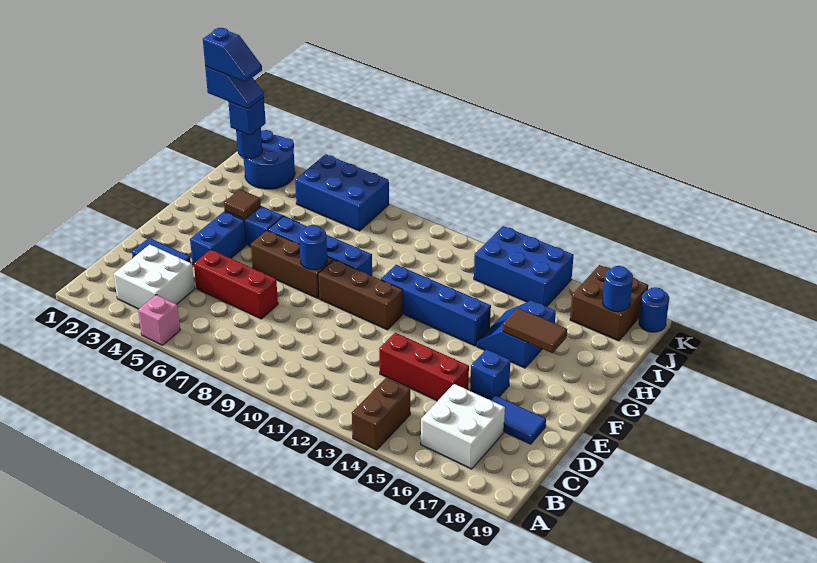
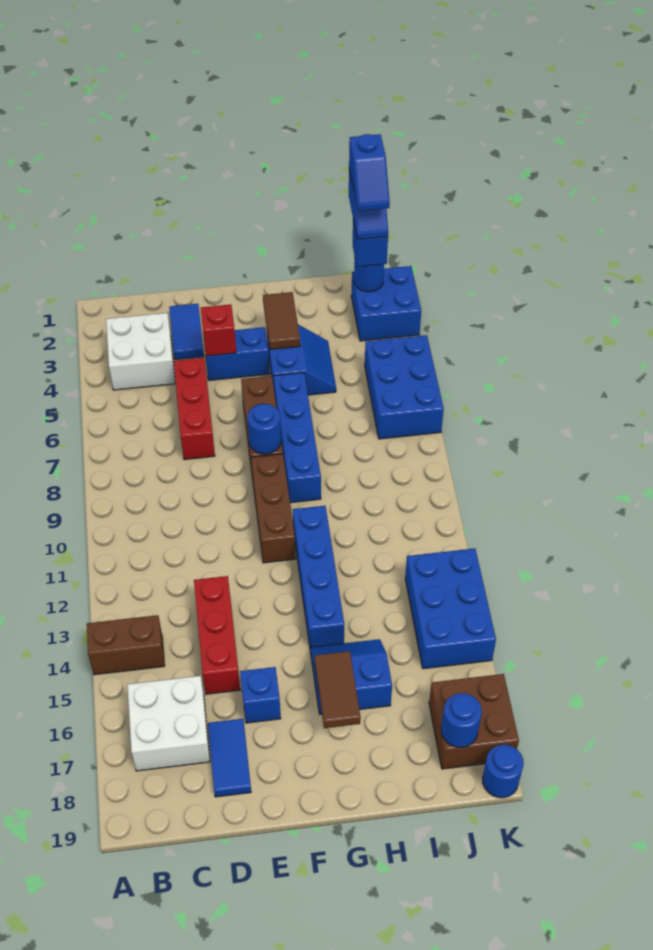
pink 1x1 brick [138,295,180,345] -> none
none -> red 1x1 brick [201,304,236,356]
brown 1x1 tile [224,189,261,219] -> brown 1x2 tile [263,292,300,350]
blue 2x2 round brick [244,130,295,189] -> blue 2x2 brick [351,266,421,341]

